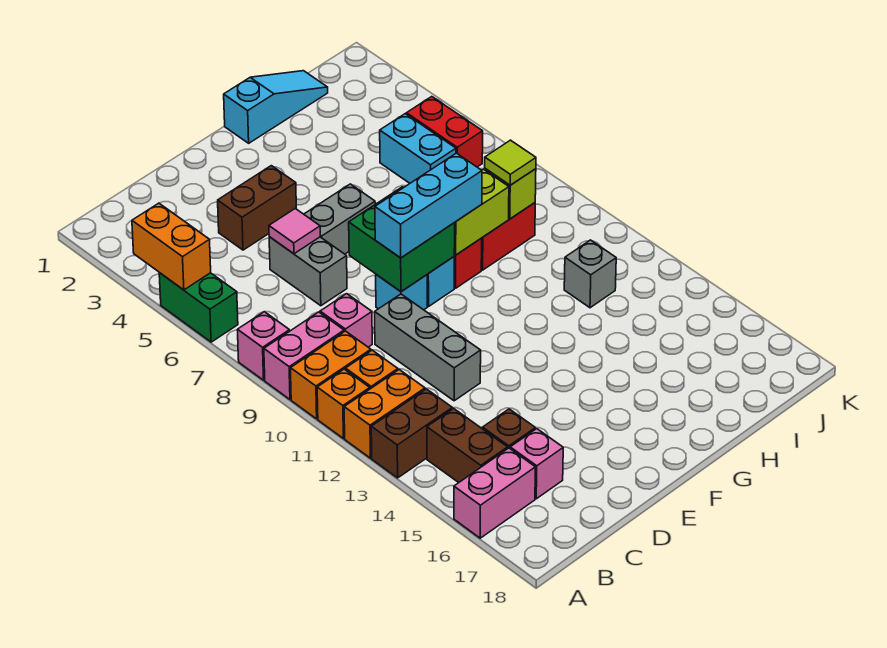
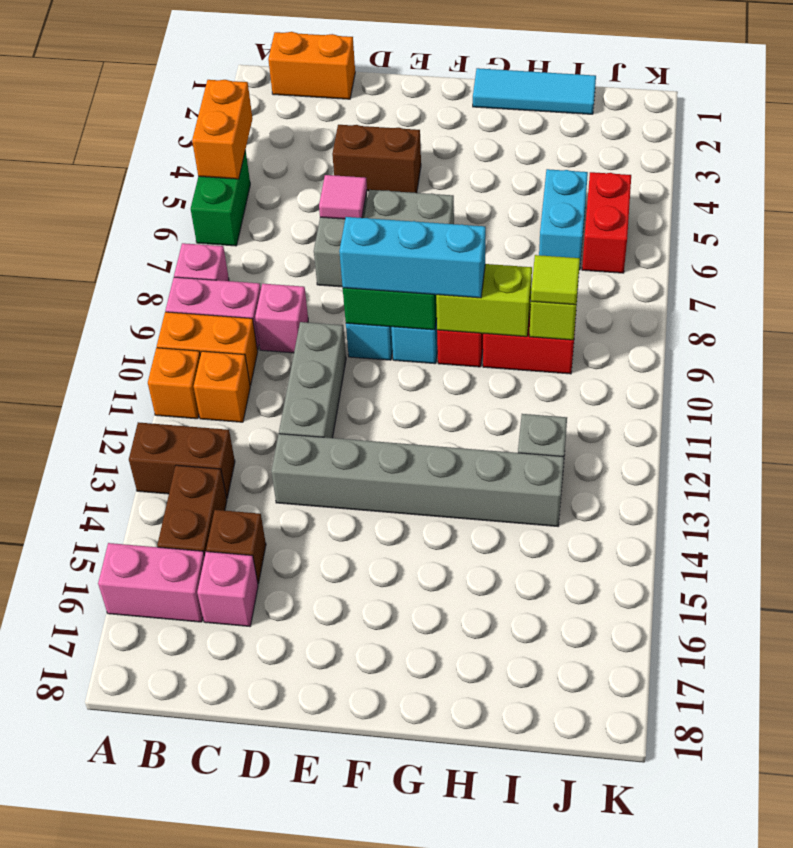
orange 1x2 brick [344,370,425,458] -> orange 1x2 brick moved to [268,32,355,99]
none -> grey 1x6 brick [271,434,564,526]
cyan 1x3 slope [224,71,328,143] -> cyan 1x3 tile [473,68,596,114]

